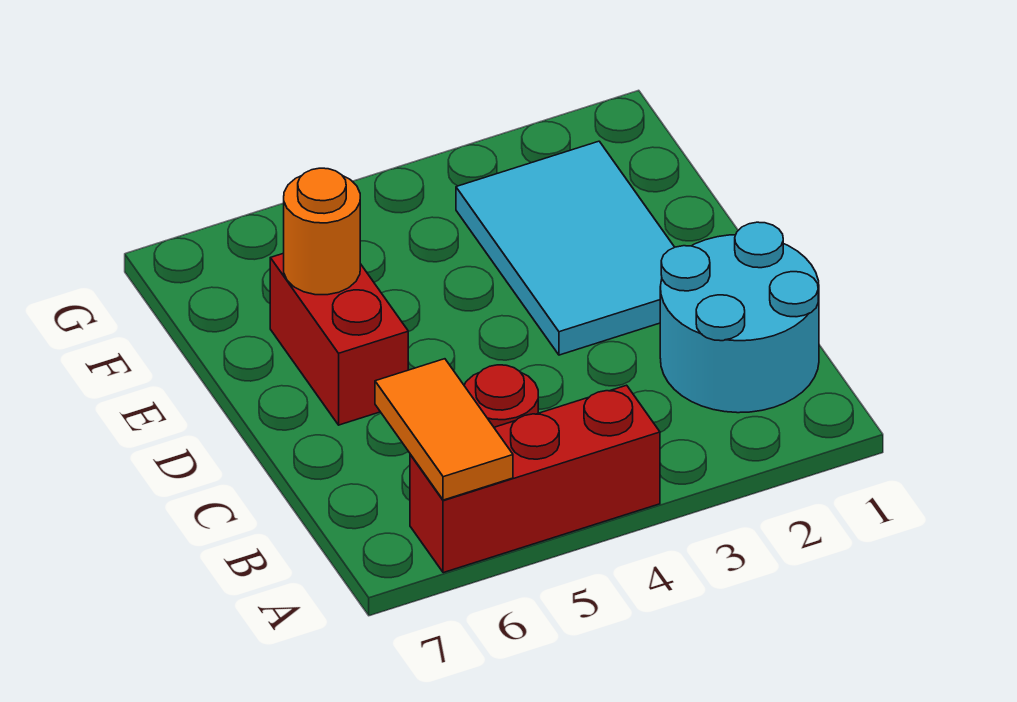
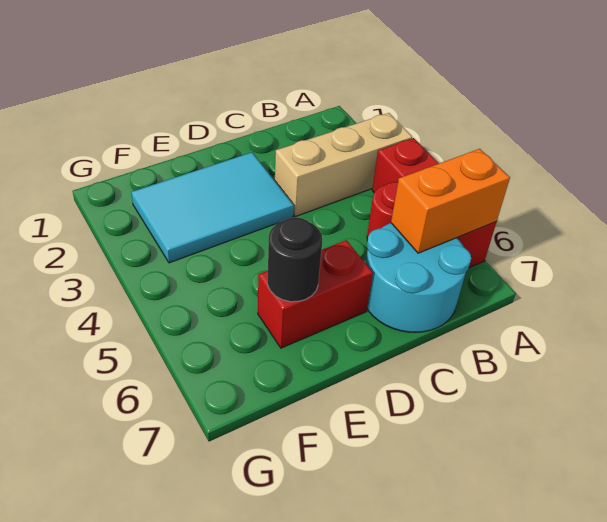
none -> tan 1x3 brick [275,113,412,217]
orange 1x2 tile [375,359,513,500] -> orange 1x2 brick [391,149,510,253]
cyan 2x2 round brick [660,222,819,413] -> cyan 2x2 round brick moved to [366,223,471,333]
orange 1x1 round brick [284,168,360,295] -> black 1x1 round brick [268,217,322,302]

